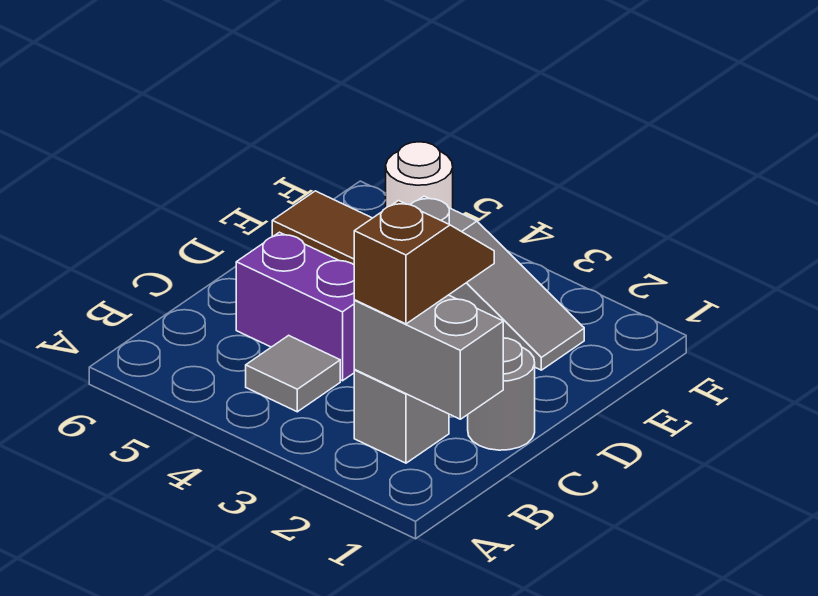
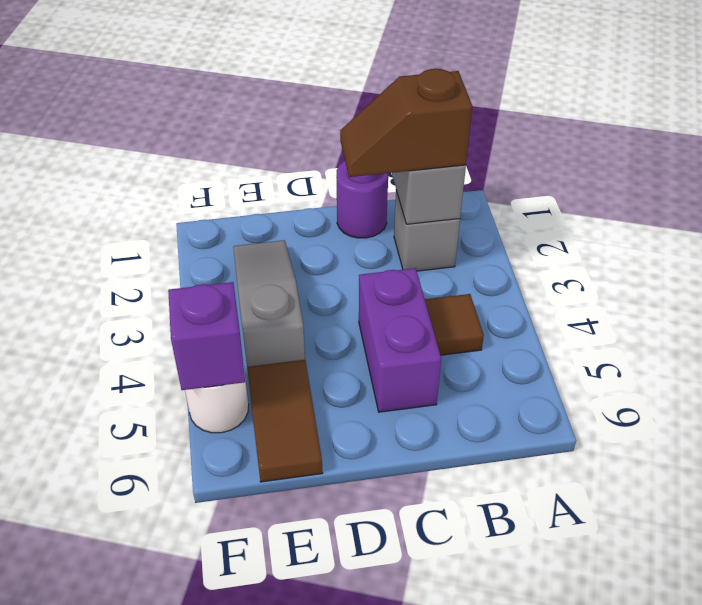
grey 1x1 tile [246,335,340,412] -> brown 1x1 tile [425,294,484,355]
grey 1x1 round brick [468,338,535,450] -> purple 1x1 round brick [337,161,388,238]
none -> purple 1x1 brick [168,282,245,390]

